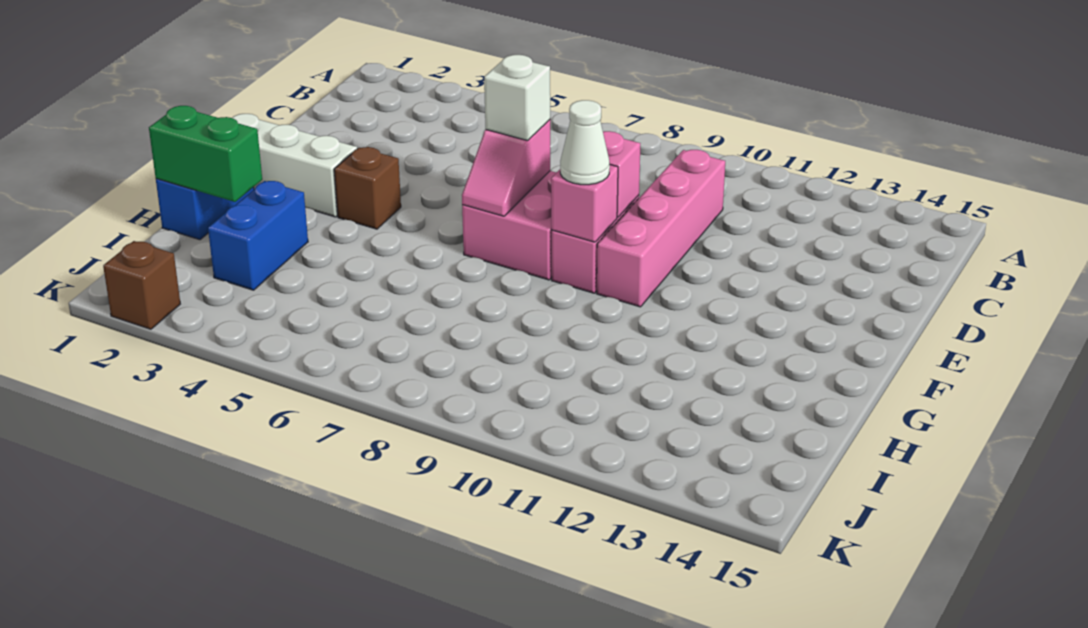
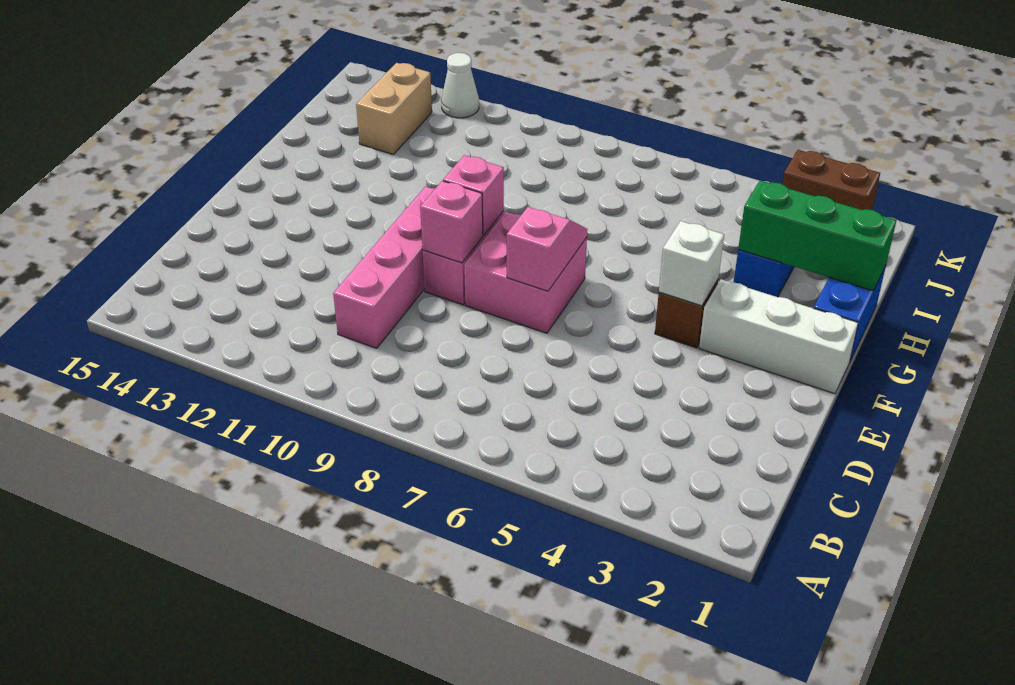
white 1x1 brick [484,55,550,141] -> white 1x1 brick moved to [659,221,724,306]
white 1x1 cone [560,100,610,185] -> white 1x1 cone moved to [441,53,479,118]
green 1x2 brick [149,106,262,202] -> green 1x3 brick [738,180,896,291]
none -> tan 1x2 brick [356,63,432,155]
brown 1x1 brick [103,241,180,329] -> brown 1x2 brick [782,150,880,210]

